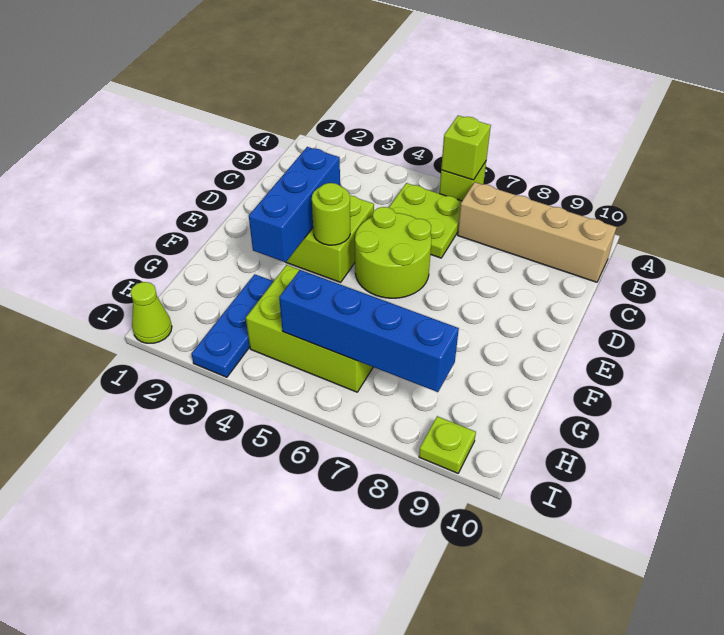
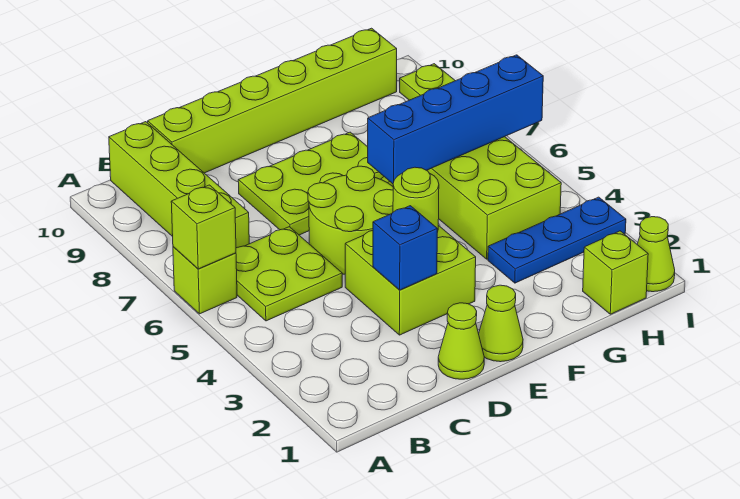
tan 1x4 brick [458,182,617,282] -> lime 1x4 brick [109,122,249,248]
none -> lime 1x6 brick [148,28,397,173]
none -> lime 1x1 cone [438,303,484,379]
blue 1x3 brick [249,147,340,262] -> blue 1x1 brick [373,206,437,290]
none -> lime 2x3 plate [238,132,393,235]
none -> lime 1x1 cone [479,285,523,362]
none -> lime 1x1 brick [583,231,648,314]
blue 1x4 brick [279,270,459,392] -> blue 1x4 brick turned to [368,55,543,184]

